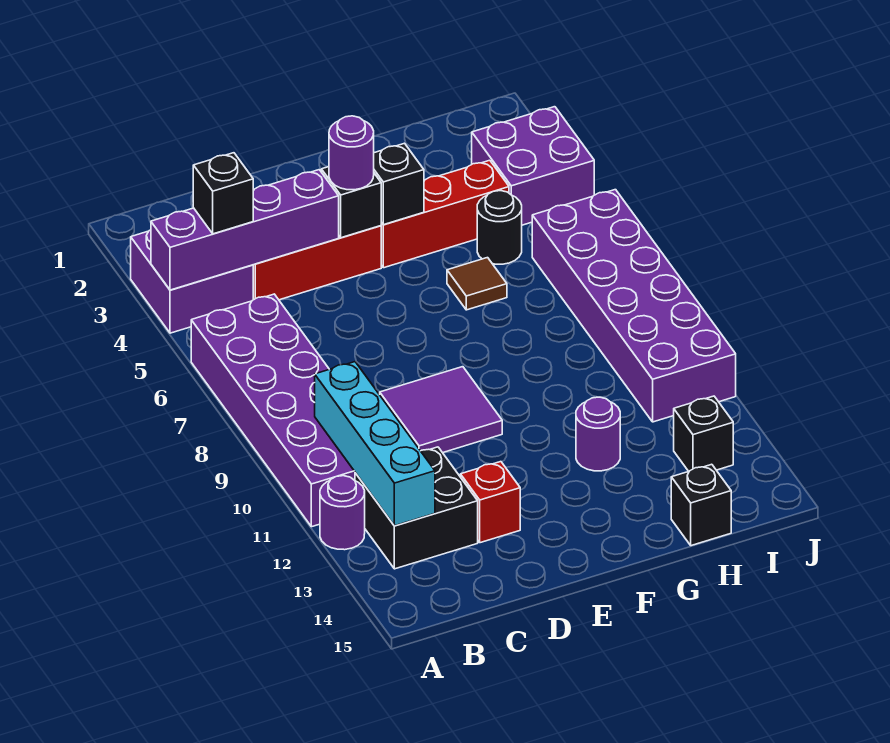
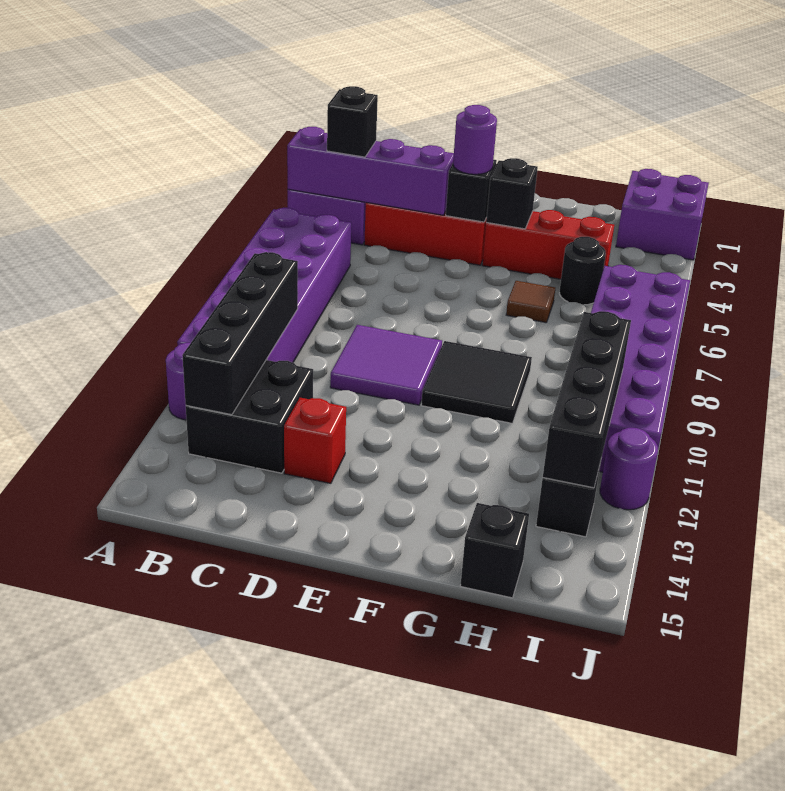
cyan 1x4 brick [315,362,435,526] -> black 1x4 brick [182,252,298,415]
none -> black 2x2 tile [421,341,532,423]
purple 1x1 round brick [576,397,620,471] -> purple 1x1 round brick moved to [600,428,658,510]
purple 2x2 brick [472,107,594,225] -> purple 2x2 brick moved to [616,169,709,260]
none -> black 1x4 brick [543,311,631,488]

